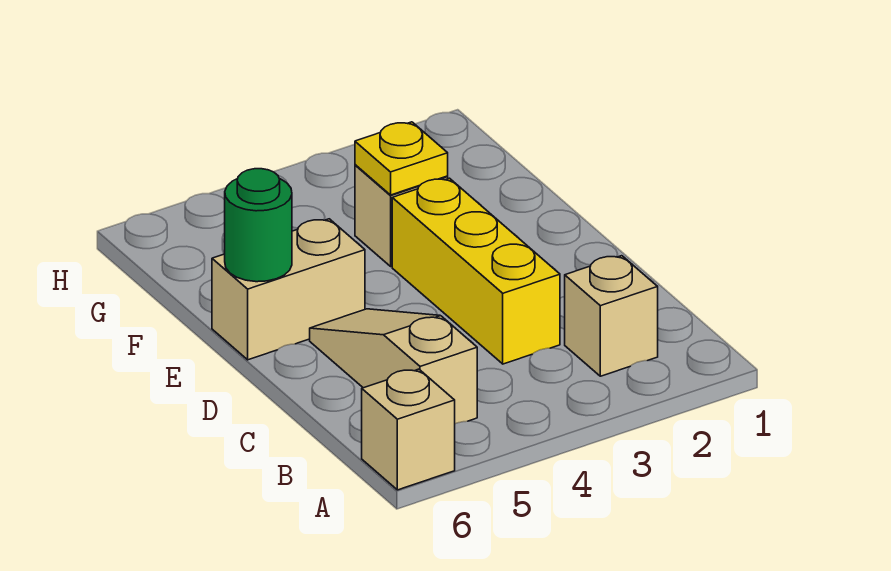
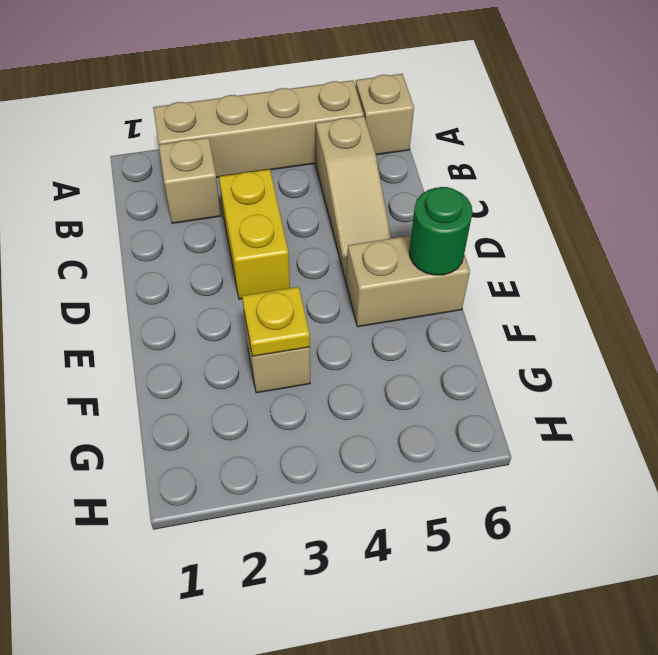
none -> tan 1x4 brick [153,80,364,178]
yellow 1x3 brick [392,178,560,364] -> yellow 1x2 brick [219,169,290,299]

